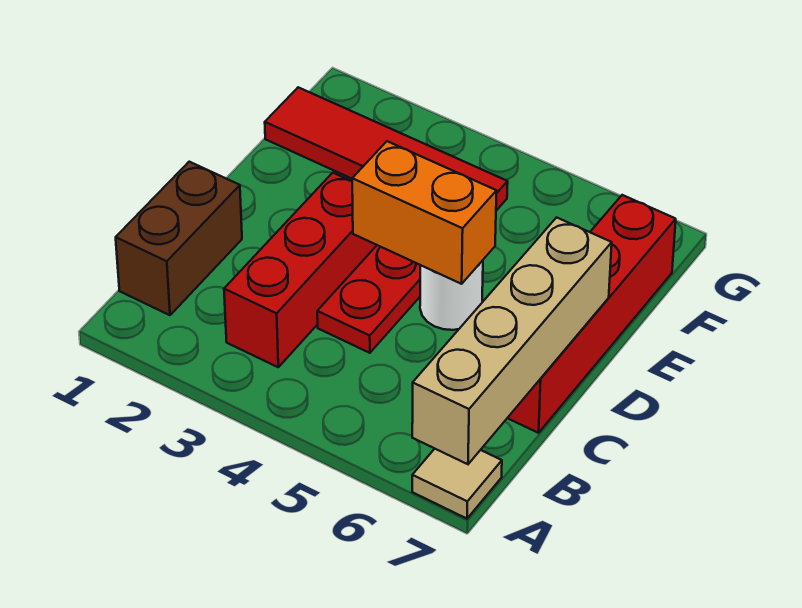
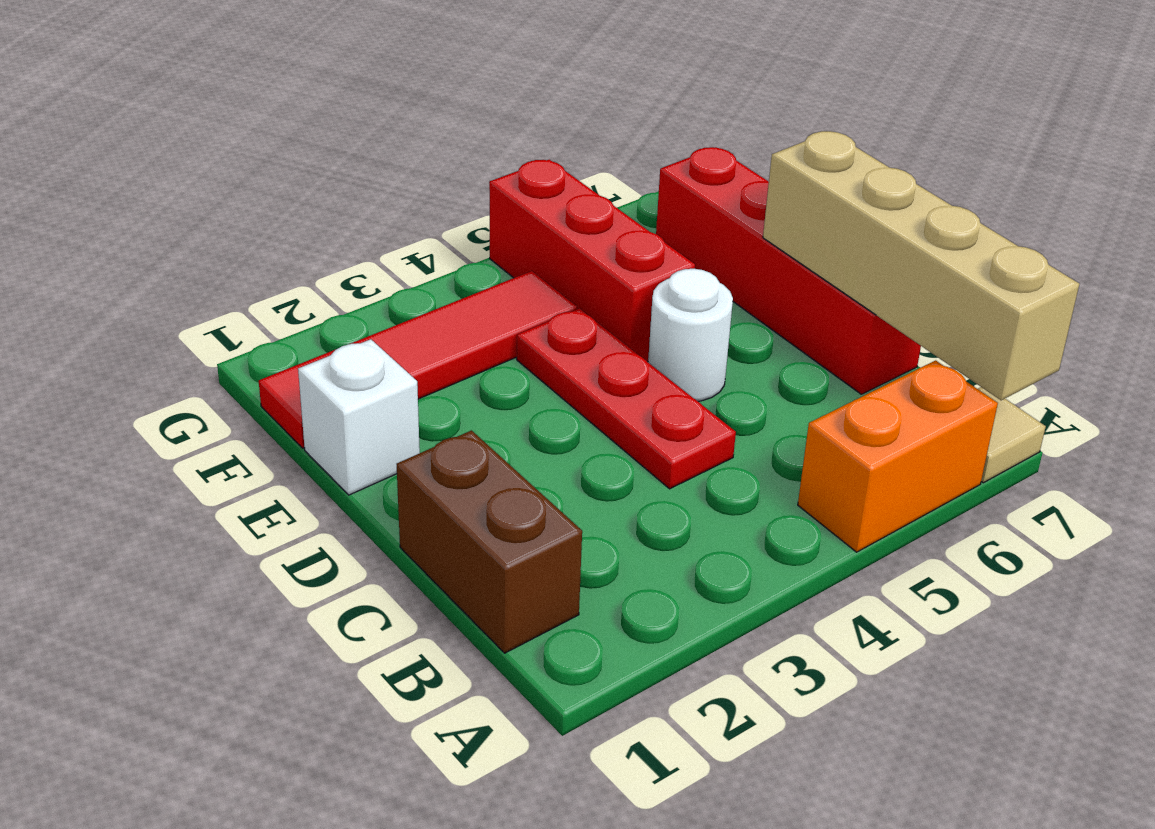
red 1x3 brick [224,173,377,367] -> red 1x3 brick moved to [489,159,695,362]
orange 1x2 brick [352,141,497,284] -> orange 1x2 brick moved to [798,360,998,552]
none -> white 1x1 brick [298,339,420,495]

